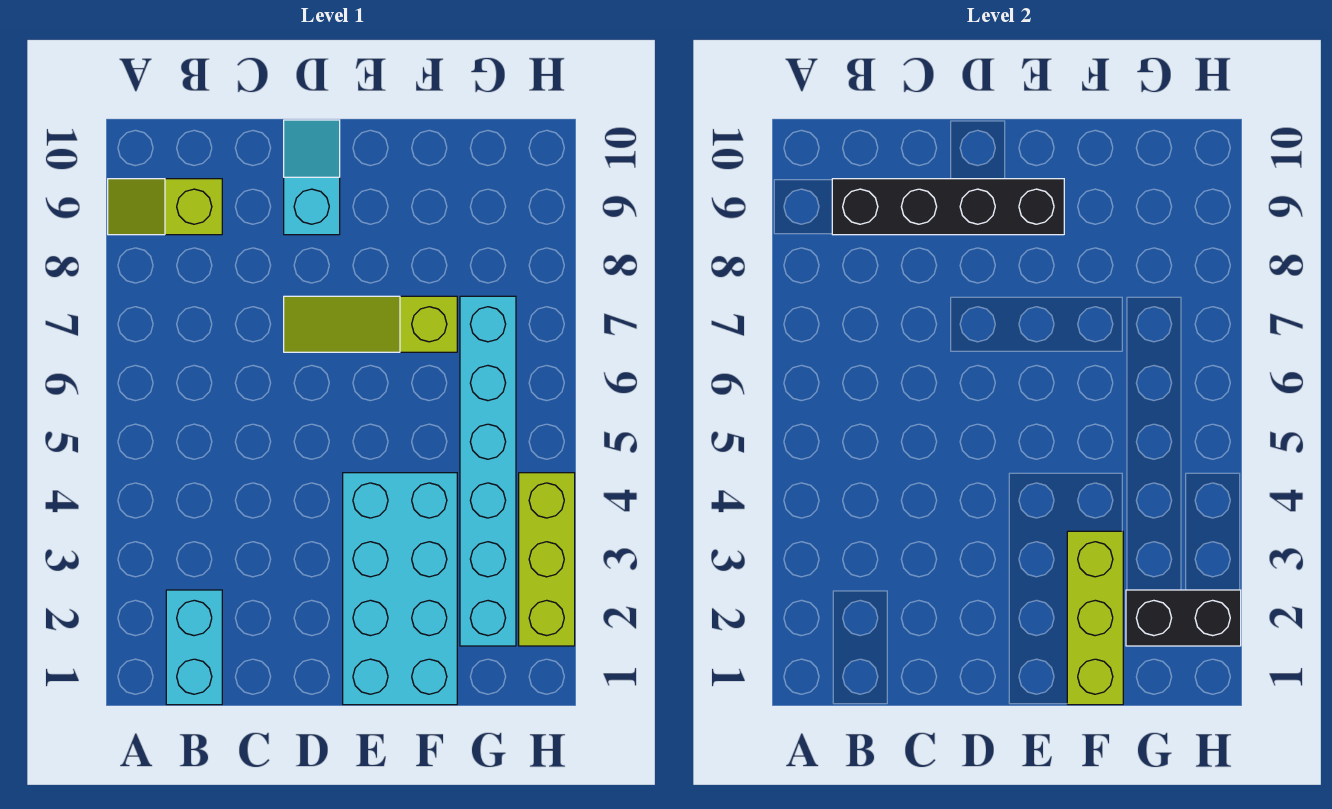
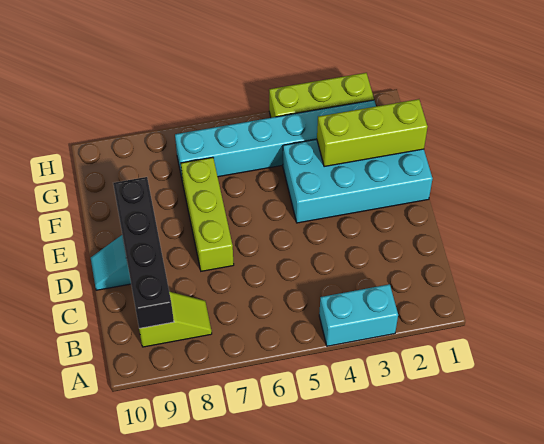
lime 1x2 slope [108,179,222,235] -> lime 1x2 slope turned to [139,292,212,347]
cyan 1x2 brick [166,590,222,705] -> cyan 1x2 brick moved to [319,284,398,346]
lime 1x3 slope [284,296,457,352] -> lime 1x3 brick [181,157,234,271]
black 1x2 brick [1126,590,1241,646] -> none

